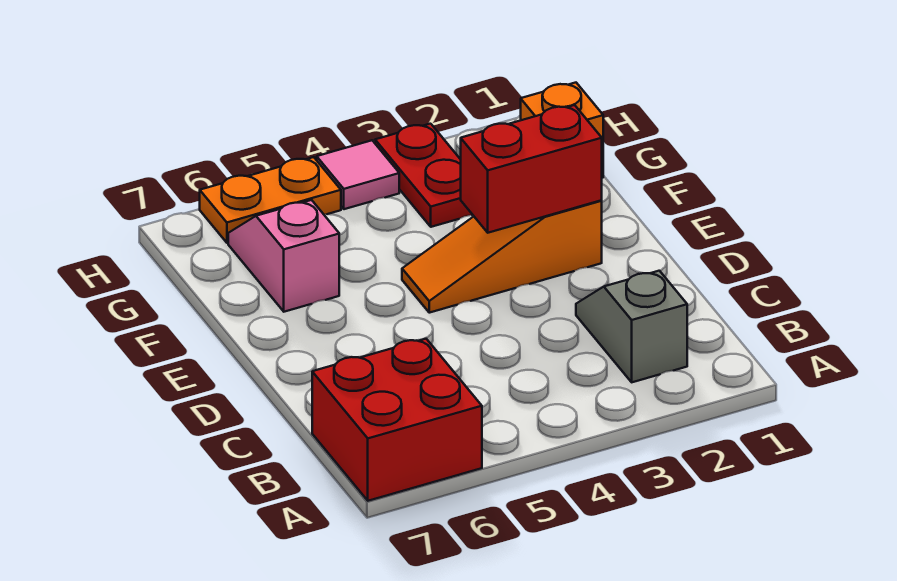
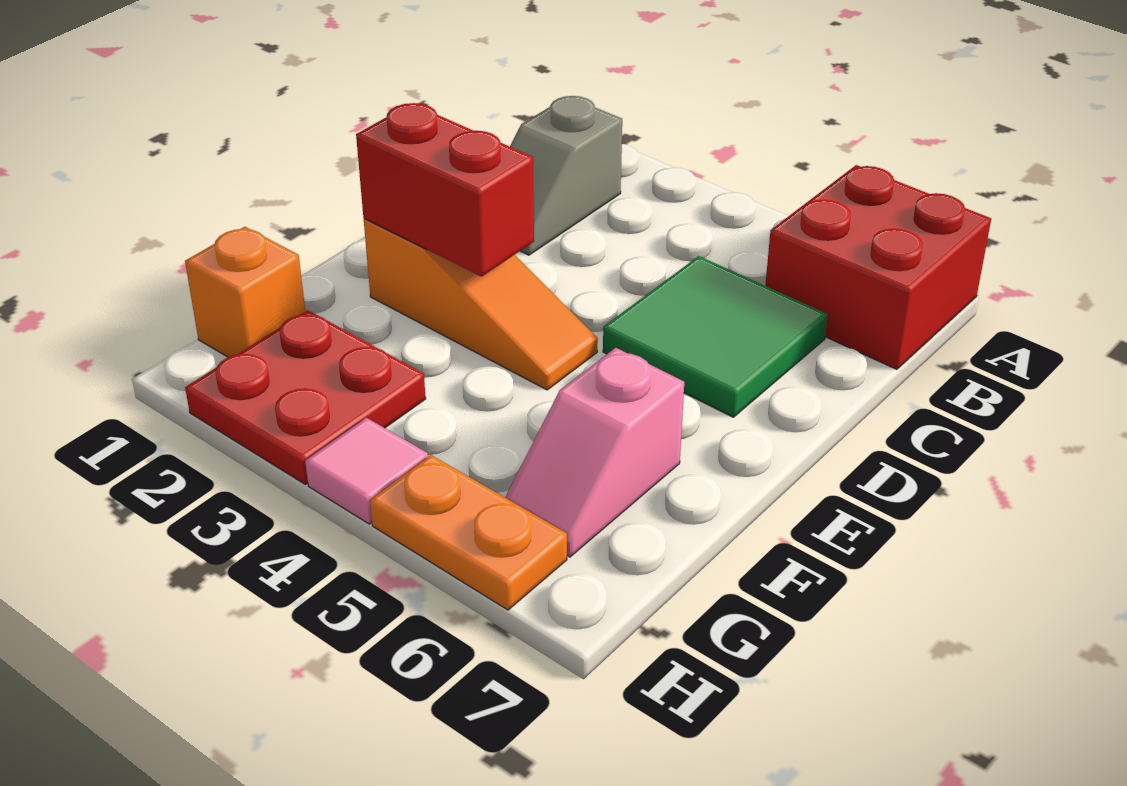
none -> green 2x2 tile [603,256,828,417]
red 1x2 plate [375,124,472,227] -> red 2x2 plate [185,310,426,484]

